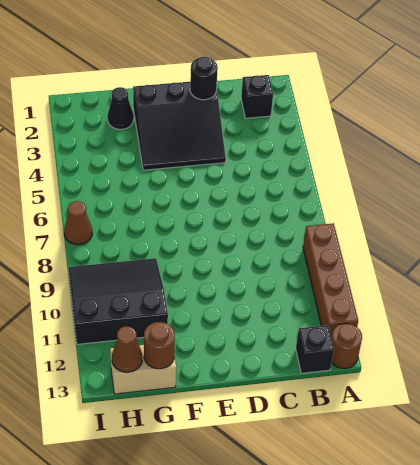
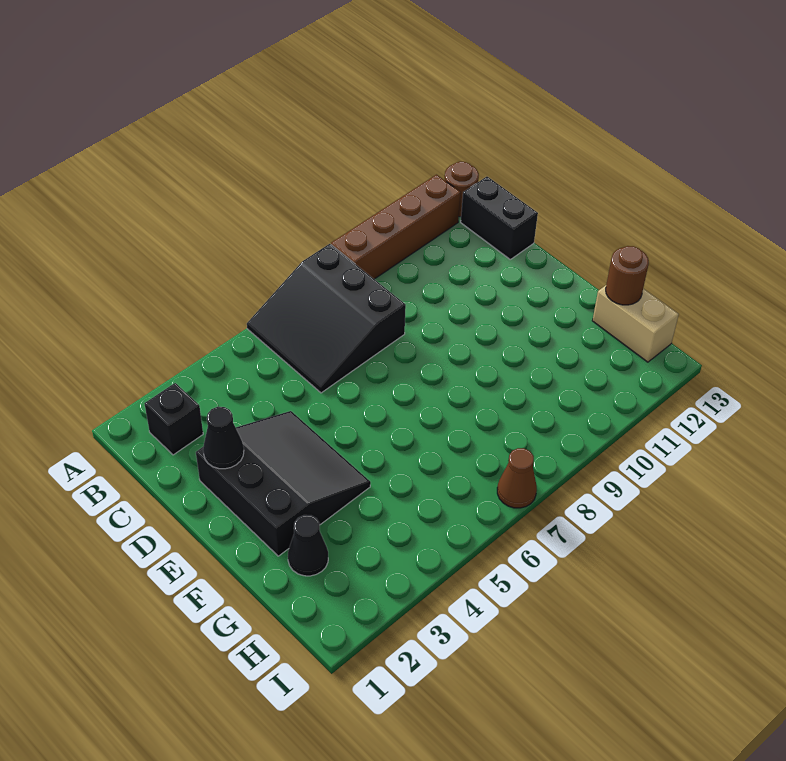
black 1x1 brick [296,325,334,373] -> black 1x2 brick [461,177,538,259]
black 1x1 round brick [190,57,218,100] -> black 1x1 cone [203,407,244,469]
black 3x3 slope [68,258,168,344] -> black 3x3 slope moved to [247,244,406,393]
brown 1x1 cone [112,326,142,372] -> none

